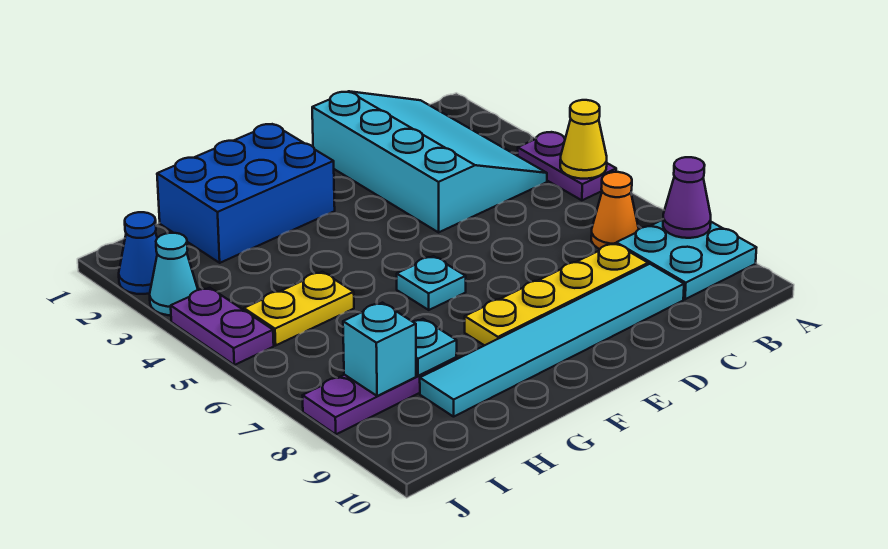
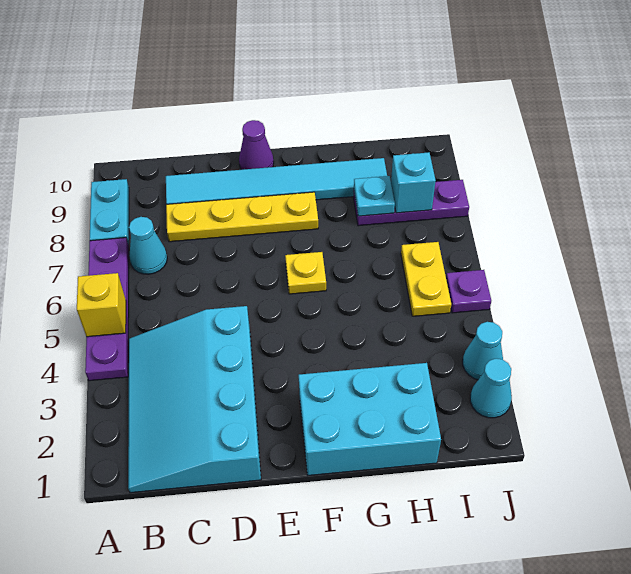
purple 1x2 plate [518,132,616,200] -> purple 1x4 plate [85,238,129,381]
yellow 1x1 cone [560,100,607,179] -> yellow 1x1 brick [77,273,126,337]
cyan 2x2 plate [616,220,757,299] -> cyan 1x2 plate [90,179,129,245]
purple 1x1 cone [663,157,711,238] -> purple 1x1 cone moved to [239,120,274,170]
orange 1x1 cone [591,172,639,249] -> cyan 1x1 cone [129,217,167,274]
blue 2x3 brick [157,124,335,263] -> cyan 2x3 brick [299,363,441,475]
cyan 1x1 plate [397,256,466,310] -> yellow 1x1 plate [285,252,326,294]
yellow 1x2 plate [244,272,354,345] -> yellow 1x2 plate turned to [401,242,451,316]
blue 1x1 cone [119,212,157,294] -> cyan 1x1 cone [470,359,512,418]
purple 1x2 plate [171,288,274,365] -> purple 1x1 plate [446,270,491,313]

